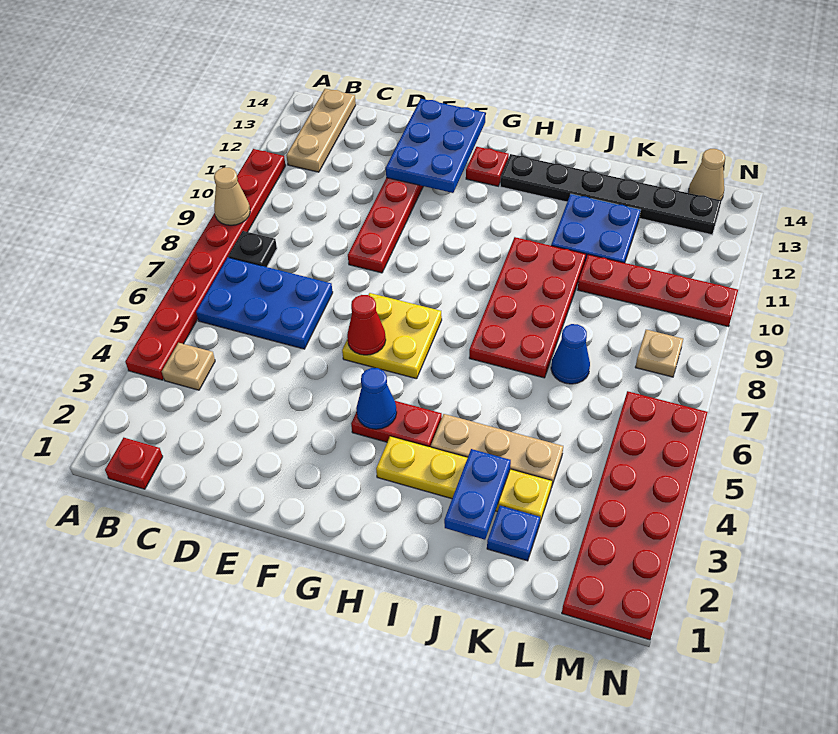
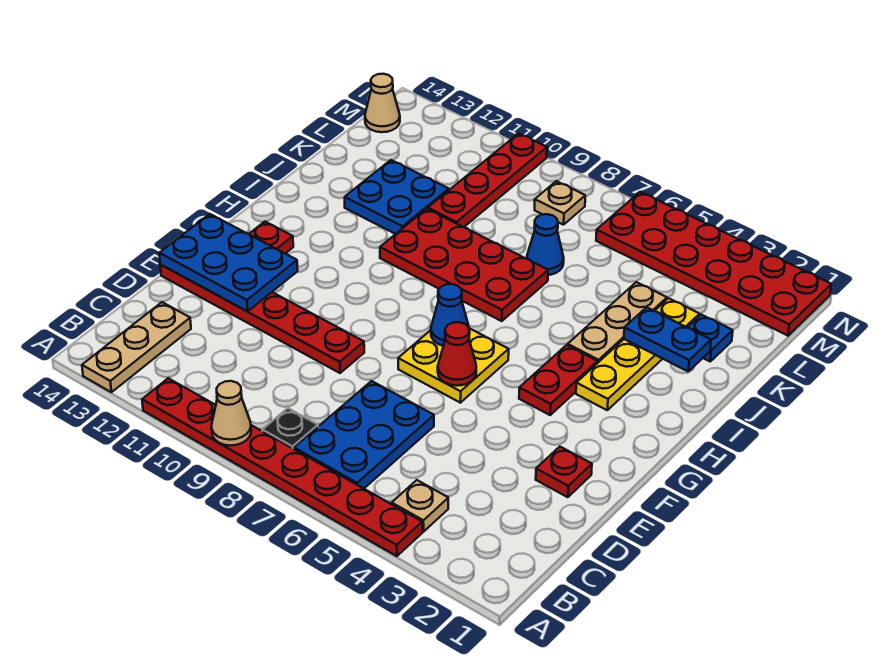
red 1x1 plate [105,438,163,489] -> red 1x1 plate moved to [536,447,592,497]
tan 1x3 plate [286,89,356,172] -> tan 1x3 plate turned to [82,302,191,392]
blue 1x1 cone [356,368,397,429] -> blue 1x1 cone moved to [431,284,469,346]
black 1x6 plate [500,154,722,235] -> none

